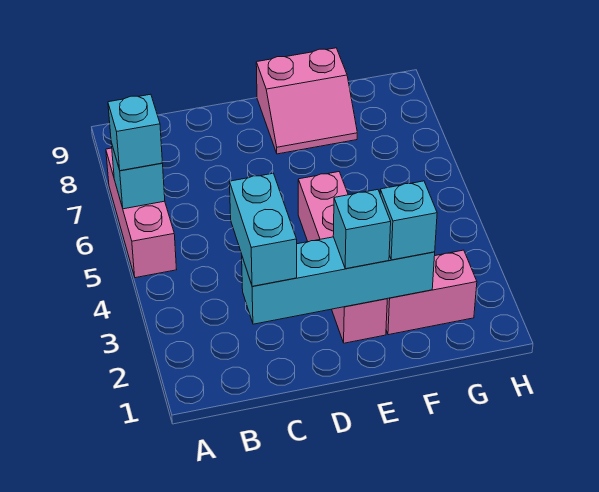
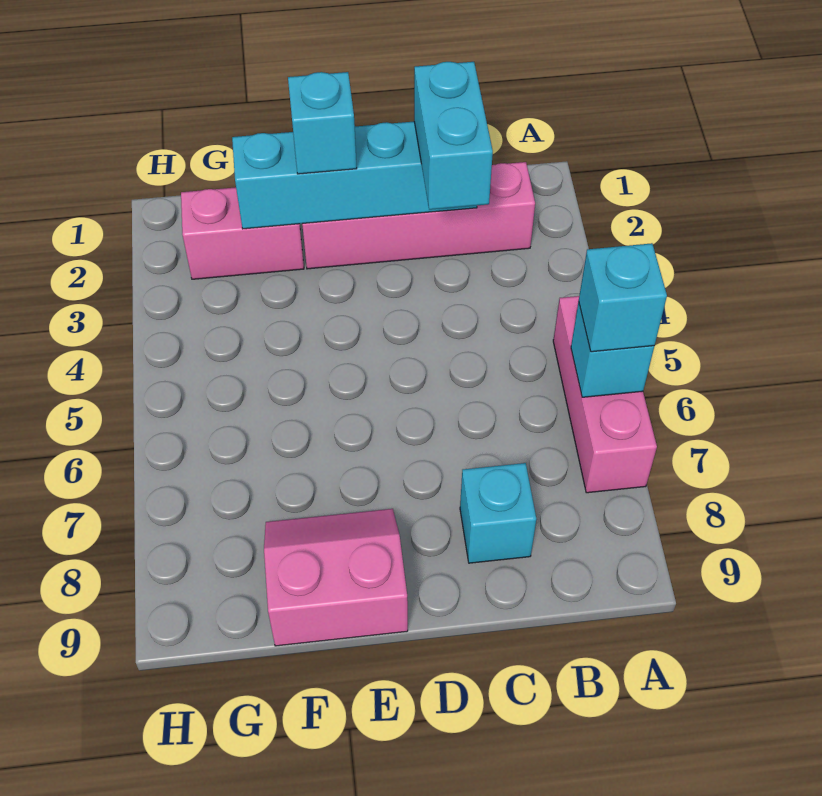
pink 1x4 brick [298,172,387,343] -> pink 1x4 brick turned to [302,162,535,269]
cyan 1x1 brick [380,181,437,260] -> cyan 1x1 brick moved to [460,463,536,563]

